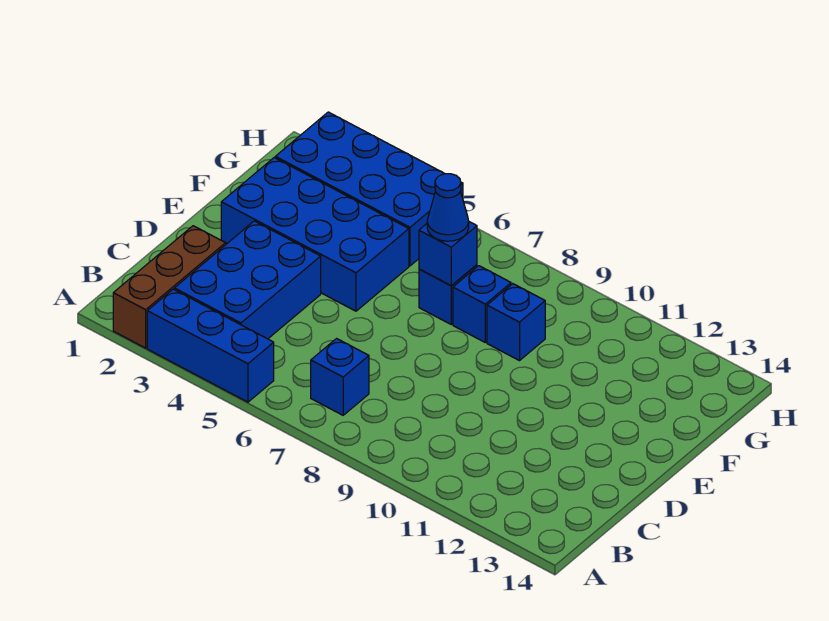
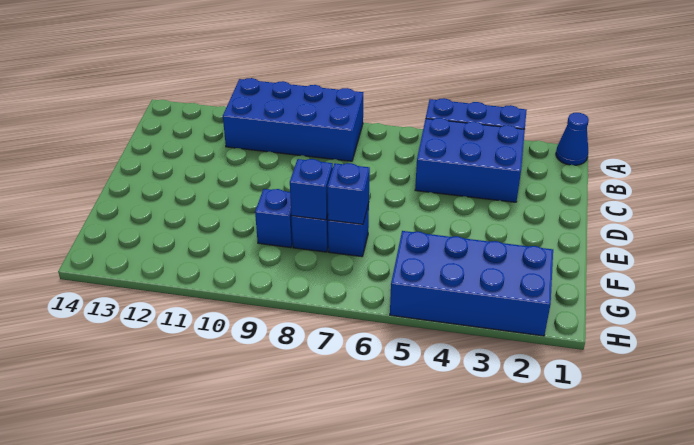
brown 1x3 brick [113,226,226,348] -> none
blue 2x3 brick [174,221,321,339] -> blue 2x3 brick turned to [415,118,525,202]
blue 1x1 brick [311,339,369,415] -> blue 1x1 brick moved to [290,159,333,220]
blue 2x4 brick [221,158,409,311] -> blue 2x4 brick moved to [223,78,363,161]
blue 1x1 cone [427,174,469,241] -> blue 1x1 cone moved to [556,113,589,165]

